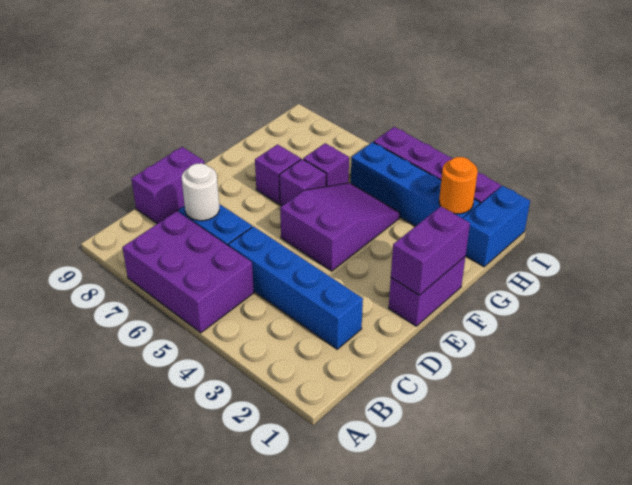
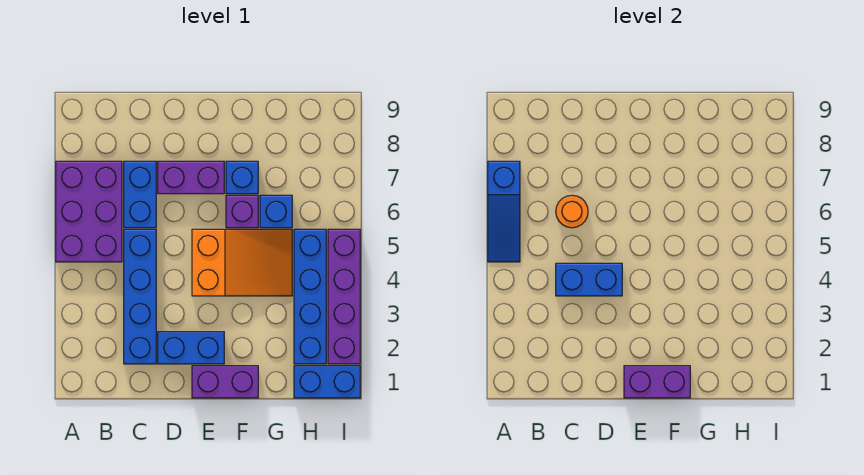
none -> blue 1x3 slope [488,161,520,262]
none -> blue 1x2 brick [556,263,622,296]
white 1x1 round brick [182,163,219,221] -> none
purple 1x2 brick [131,147,204,224] -> purple 1x2 brick moved to [158,161,224,194]
none -> blue 1x2 brick [158,332,224,364]
purple 2x3 slope [280,183,400,271] -> orange 2x3 slope [192,229,292,296]
purple 1x1 brick [255,144,301,204] -> blue 1x1 brick [226,161,258,194]
purple 1x1 brick [303,143,349,187] -> blue 1x1 brick [260,195,292,228]
orange 1x1 round brick [439,157,478,214] -> orange 1x1 round brick moved to [556,195,588,228]

